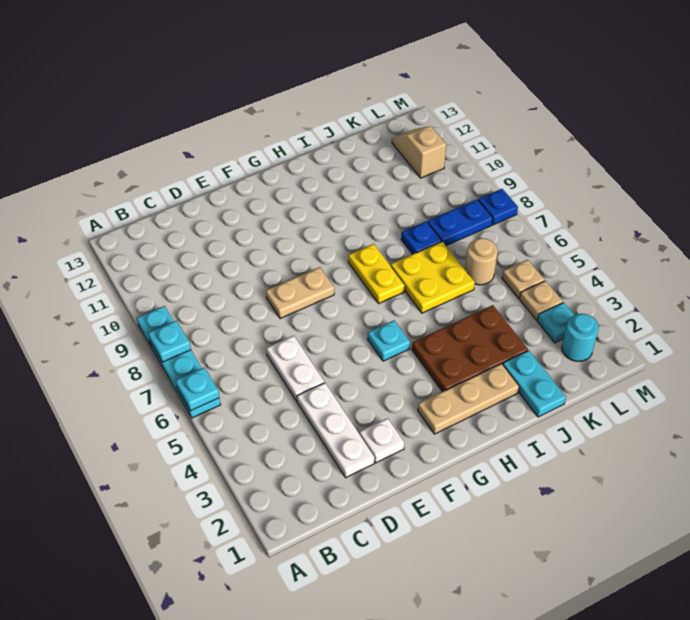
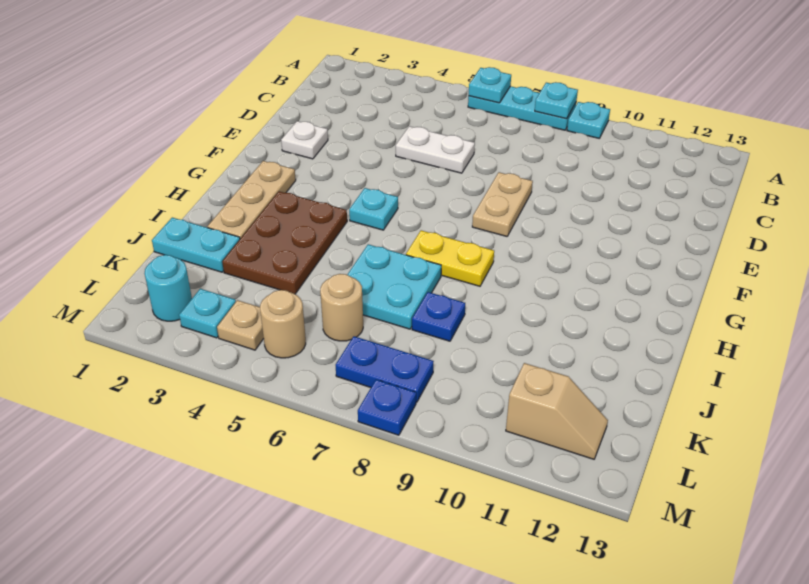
white 1x3 plate [297,383,374,477] -> none
yellow 2x2 plate [391,242,475,313] -> cyan 2x2 plate [347,244,441,329]
blue 1x2 plate [427,200,493,246] -> blue 1x2 plate turned to [336,336,434,402]
tan 1x1 plate [502,260,545,298] -> tan 1x1 round brick [260,290,306,358]

